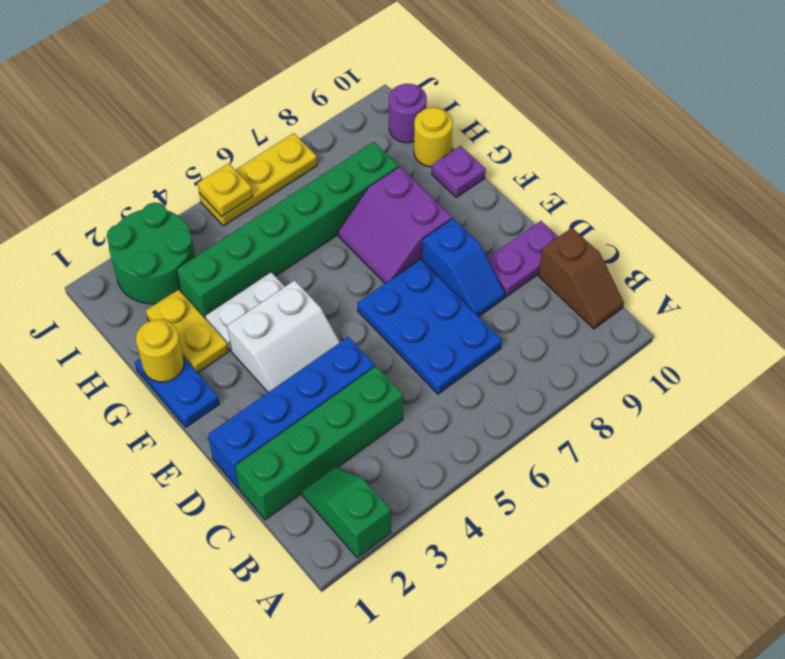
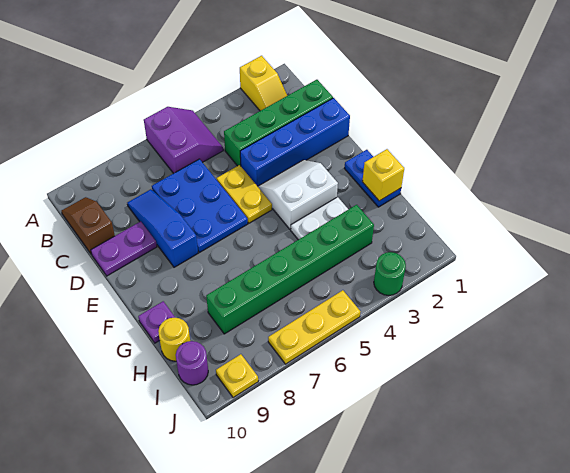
green 1x2 slope [302,467,391,558] -> yellow 1x2 slope [240,56,287,111]
blue 1x2 slope [422,218,505,316] -> blue 1x3 slope [127,189,198,267]
purple 2x2 slope [338,167,452,283] -> purple 2x2 slope moved to [144,107,223,173]
yellow 1x1 round brick [136,319,184,382] -> yellow 1x1 brick [362,149,404,201]
yellow 1x2 plate [146,289,229,373] -> yellow 1x2 plate moved to [217,165,272,223]
green 2x2 round brick [107,203,195,304] -> green 1x1 round brick [374,252,406,295]
yellow 1x1 plate [197,163,253,216] -> yellow 1x1 plate moved to [216,354,258,398]

